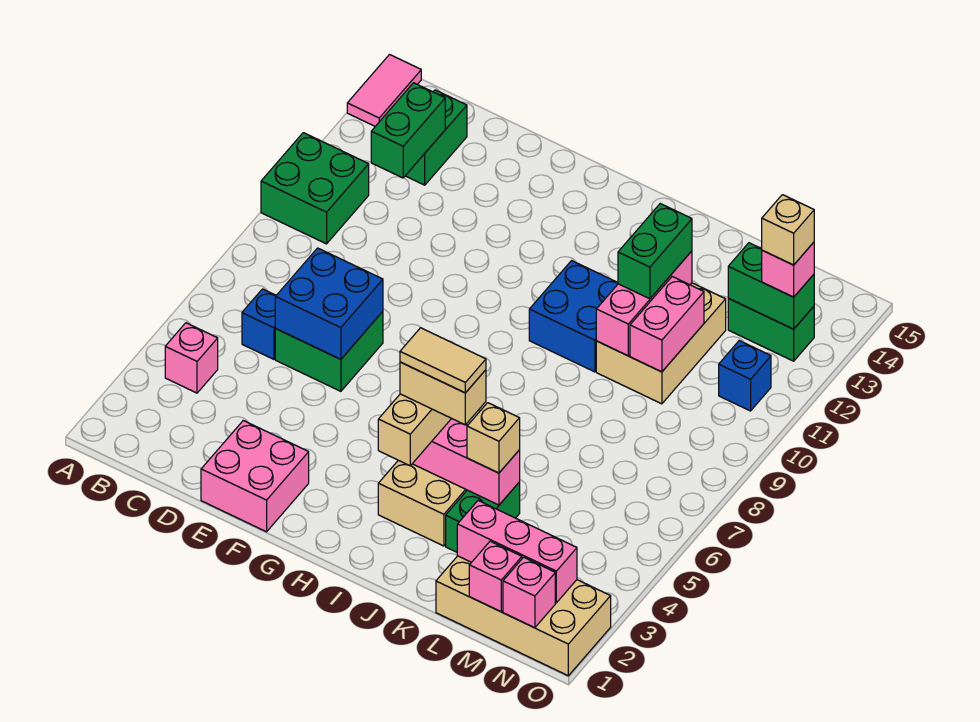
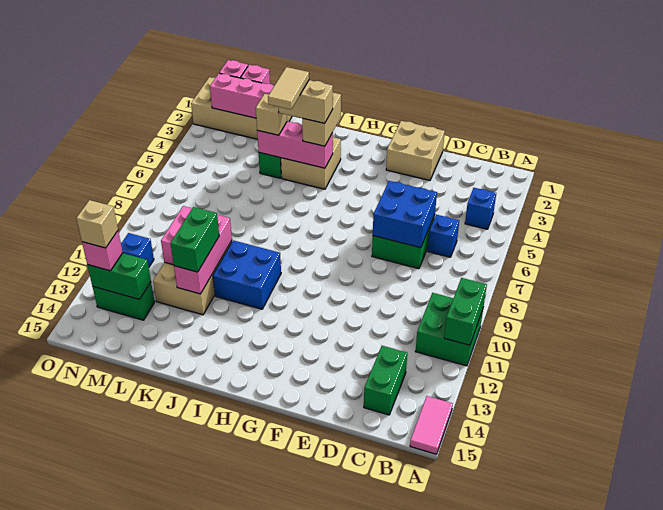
pink 1x1 brick [165,323,218,393] -> blue 1x1 brick [465,188,496,229]
green 1x2 brick [371,83,445,178] -> green 1x2 brick moved to [444,278,487,345]
pink 2x2 brick [201,421,309,532] -> tan 2x2 brick [386,121,445,180]
tan 1x2 tile [400,328,486,393] -> tan 1x2 tile turned to [268,67,309,109]

